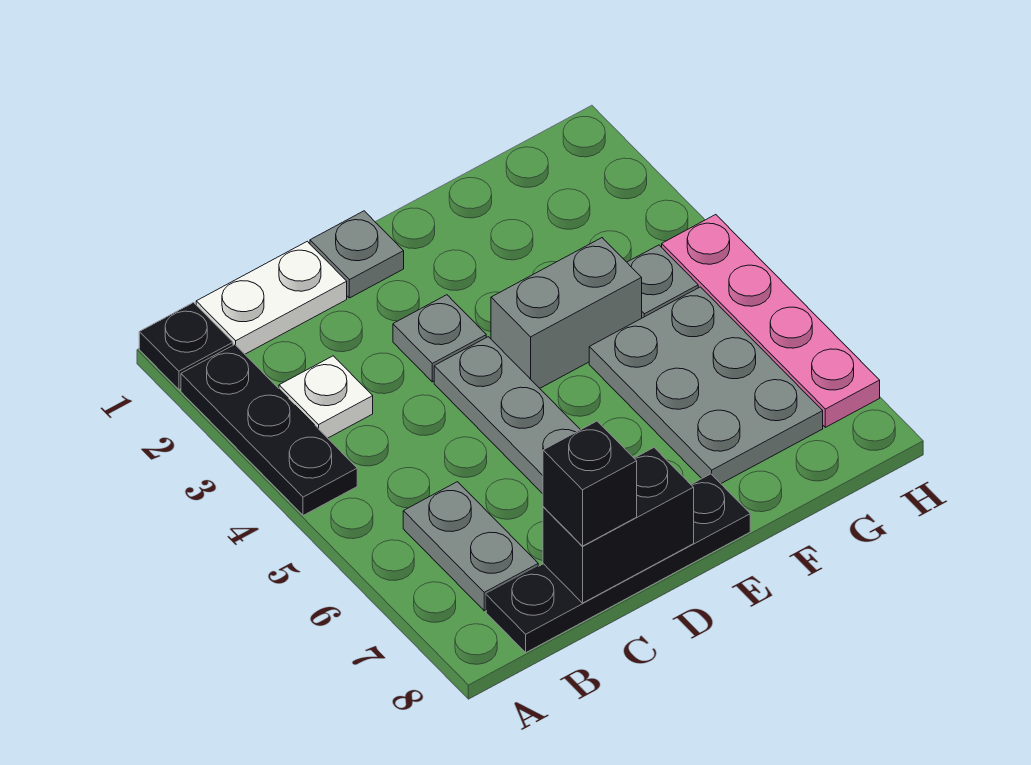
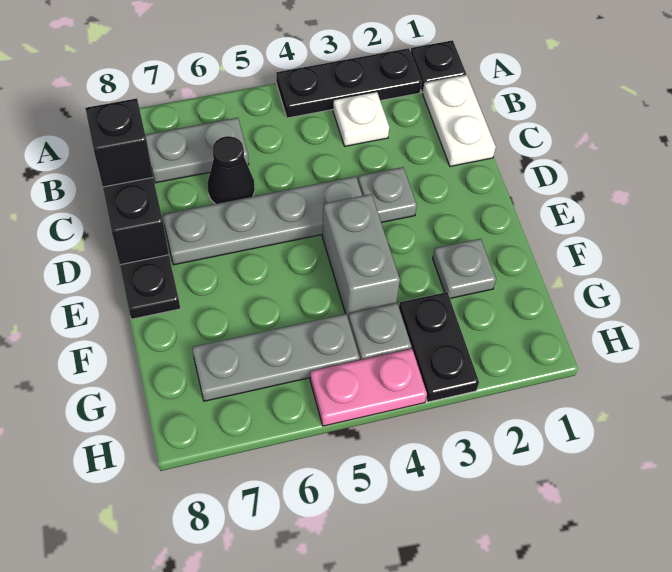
none -> black 1x1 cone [207,136,255,204]
grey 1x1 plate [310,211,404,298] -> grey 1x1 plate moved to [433,239,496,298]
grey 2x3 plate [589,287,823,483] -> grey 1x3 plate [192,314,360,401]
none -> black 1x2 plate [399,292,479,402]
pink 1x4 plate [662,215,880,427] -> pink 1x2 plate [310,349,427,426]

